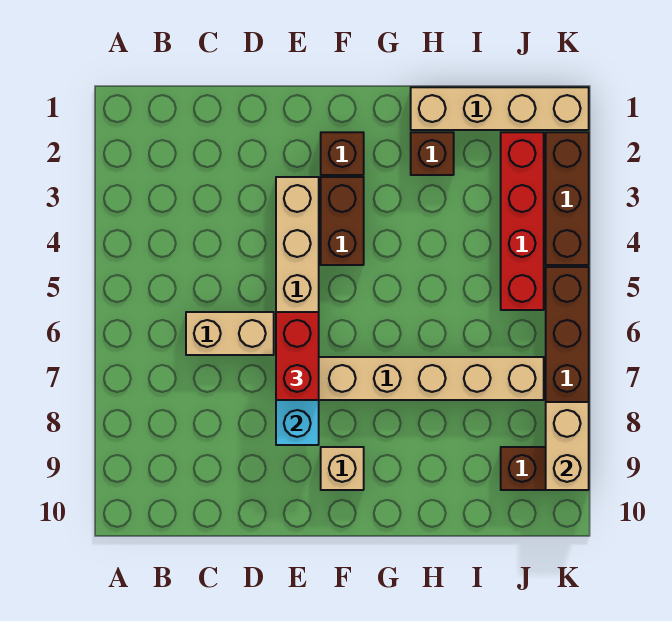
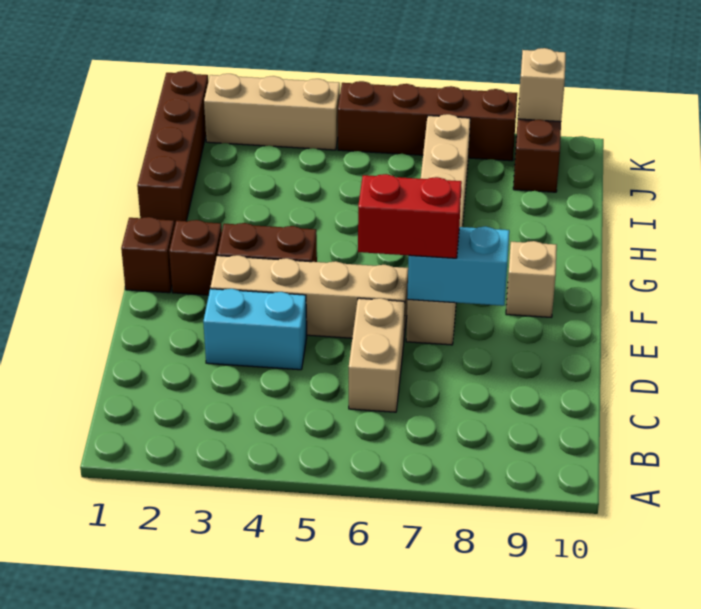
none -> cyan 1x2 brick [203,289,307,370]
tan 1x4 brick [411,87,589,130] -> brown 1x4 brick [137,71,208,227]
brown 1x1 brick [411,132,454,175] -> brown 1x1 brick moved to [121,217,175,293]
red 1x4 brick [501,132,544,310] -> none
brown 1x3 brick [546,132,589,265] -> tan 1x3 brick [204,74,340,150]
tan 1x2 brick [546,402,589,490] -> tan 1x1 brick [518,48,566,122]

